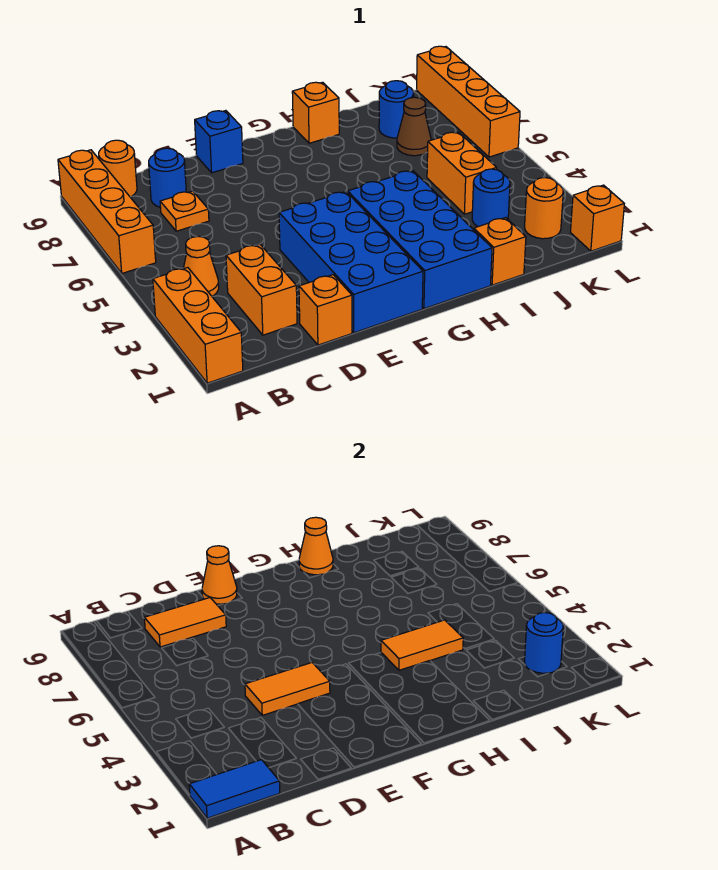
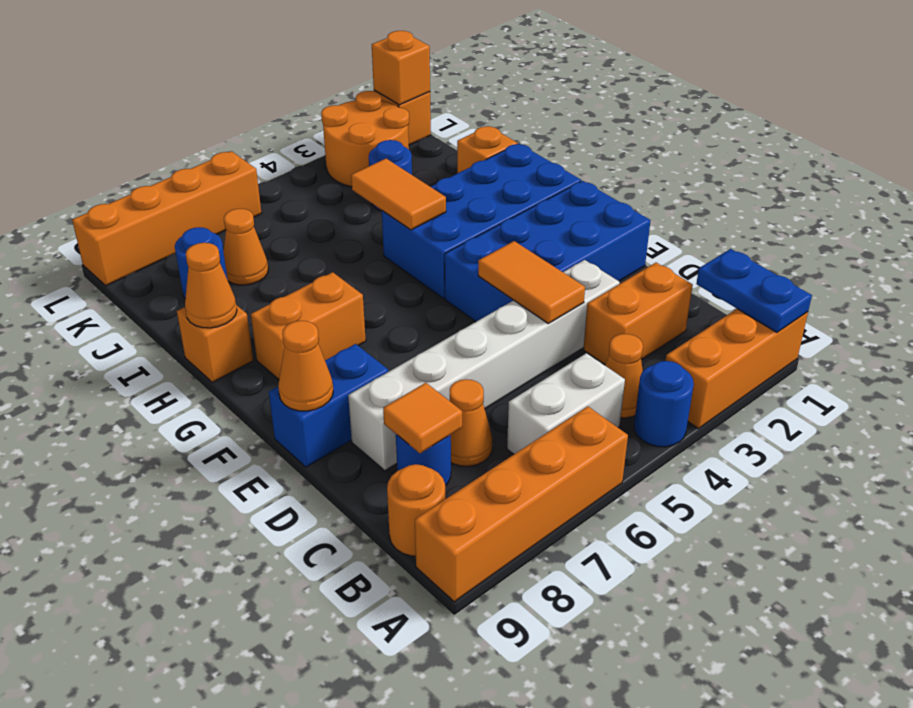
blue 1x2 tile [189,760,280,818] -> blue 1x2 plate [696,249,812,332]
none -> white 1x2 brick [507,353,625,454]
orange 1x1 plate [160,191,209,231] -> orange 1x1 cone [450,379,492,466]
orange 1x2 tile [144,598,226,647] -> orange 1x1 tile [383,383,462,453]
orange 1x1 brick [299,275,352,345] -> orange 1x1 brick moved to [372,31,430,105]
none -> white 1x6 brick [348,260,620,471]
blue 1x1 brick [195,111,243,173] -> blue 1x2 brick [269,344,388,467]
orange 1x2 brick [427,132,497,214] -> orange 1x2 brick moved to [251,272,366,380]
brown 1x1 cone [397,97,431,156] -> orange 1x1 cone [224,209,268,285]
orange 1x1 round brick [525,177,563,239] -> orange 2x2 round brick [321,91,409,187]
blue 1x1 round brick [525,612,563,673] -> blue 1x1 round brick moved to [634,361,694,447]

